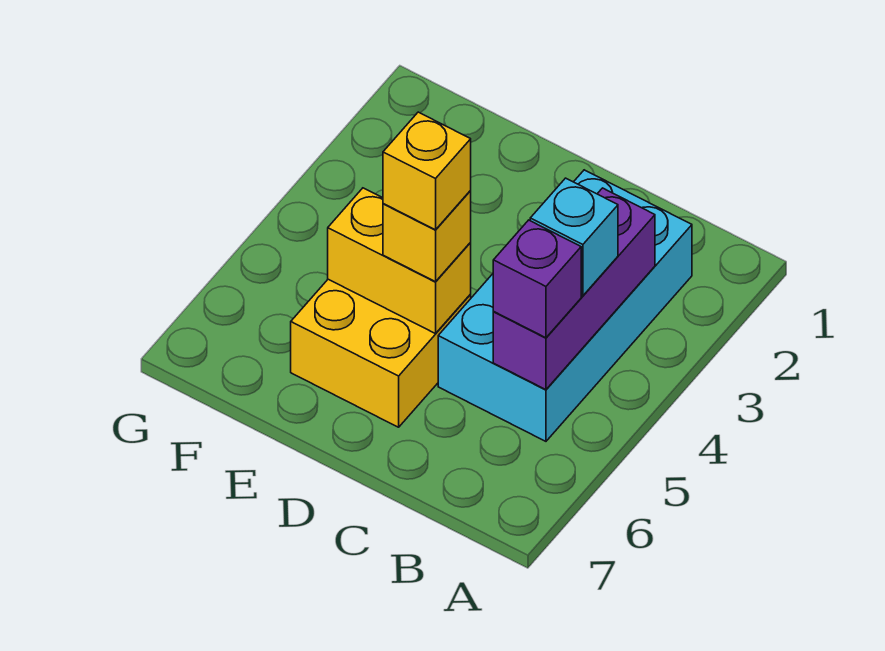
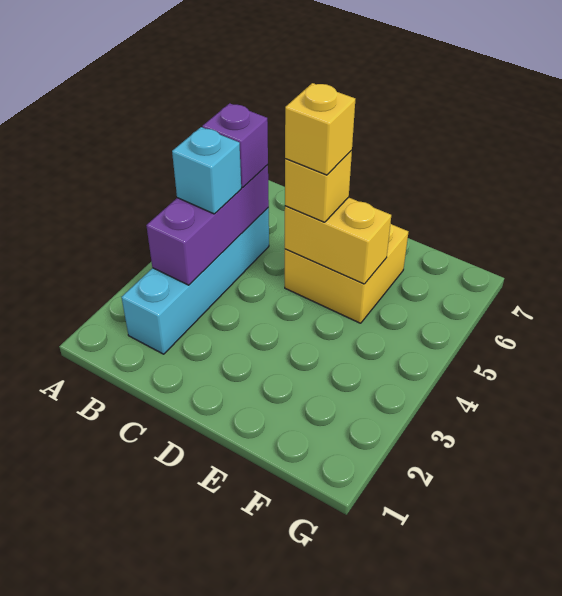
cyan 2x4 brick [438,170,692,441] -> cyan 1x4 brick [122,208,269,354]

